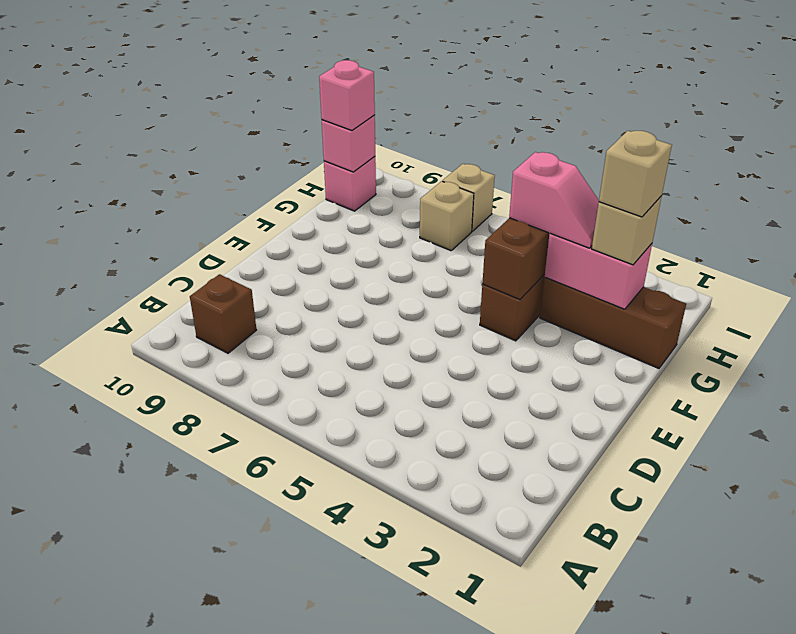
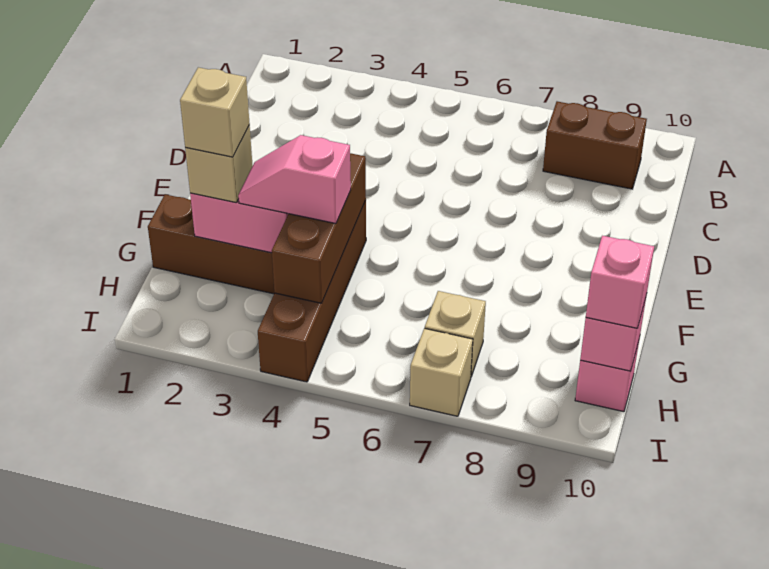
brown 1x1 brick [190,274,256,353] -> brown 1x2 brick [543,101,647,189]

